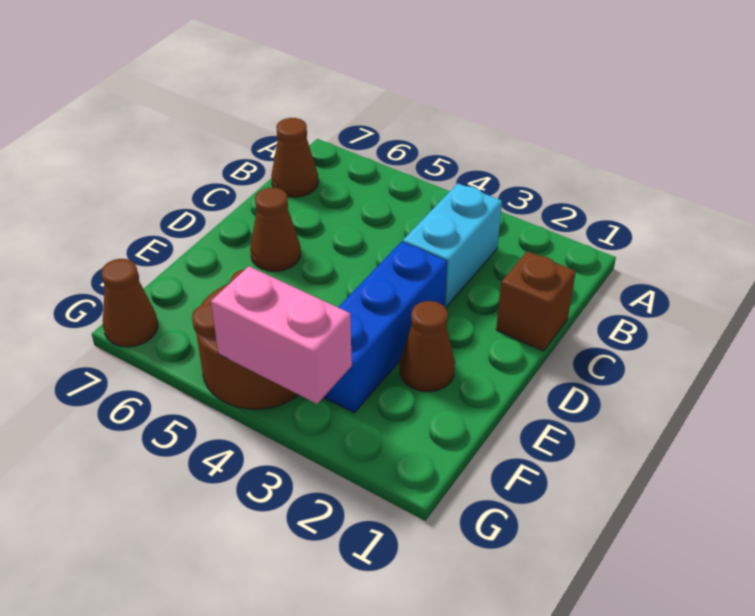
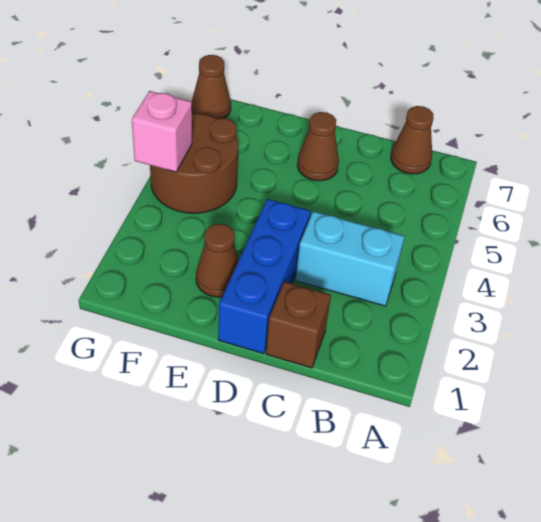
blue 1x3 brick [323,242,447,413] -> blue 1x3 brick turned to [218,199,311,354]
pink 1x2 brick [211,266,352,404] -> pink 1x1 brick [132,91,192,172]

